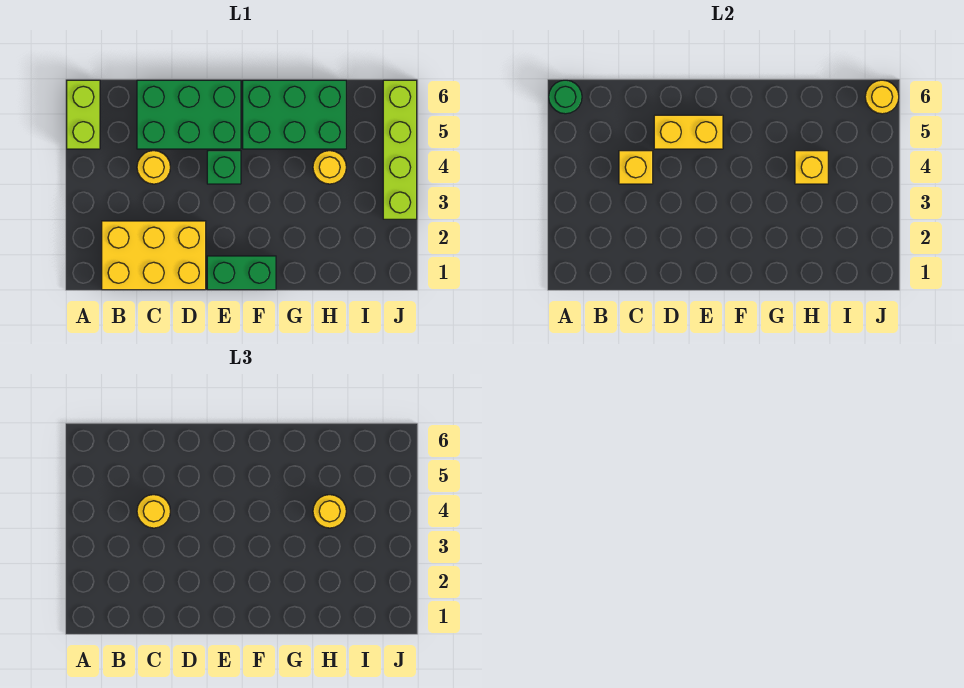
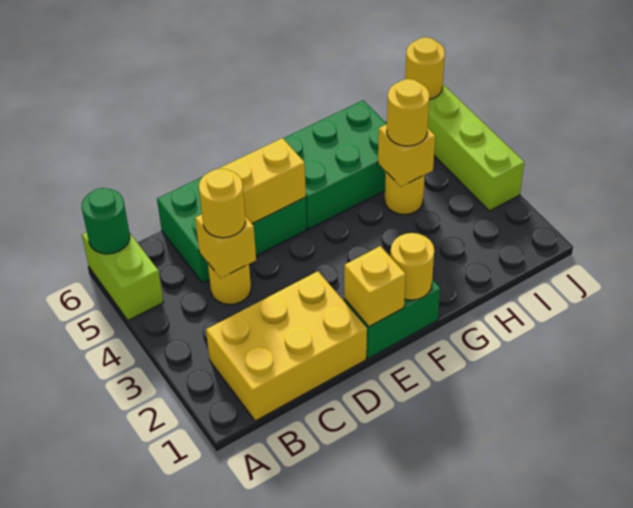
none -> yellow 1x1 brick [344,246,406,327]
green 1x1 brick [207,151,241,184] -> none
none -> yellow 1x1 round brick [390,233,434,300]

